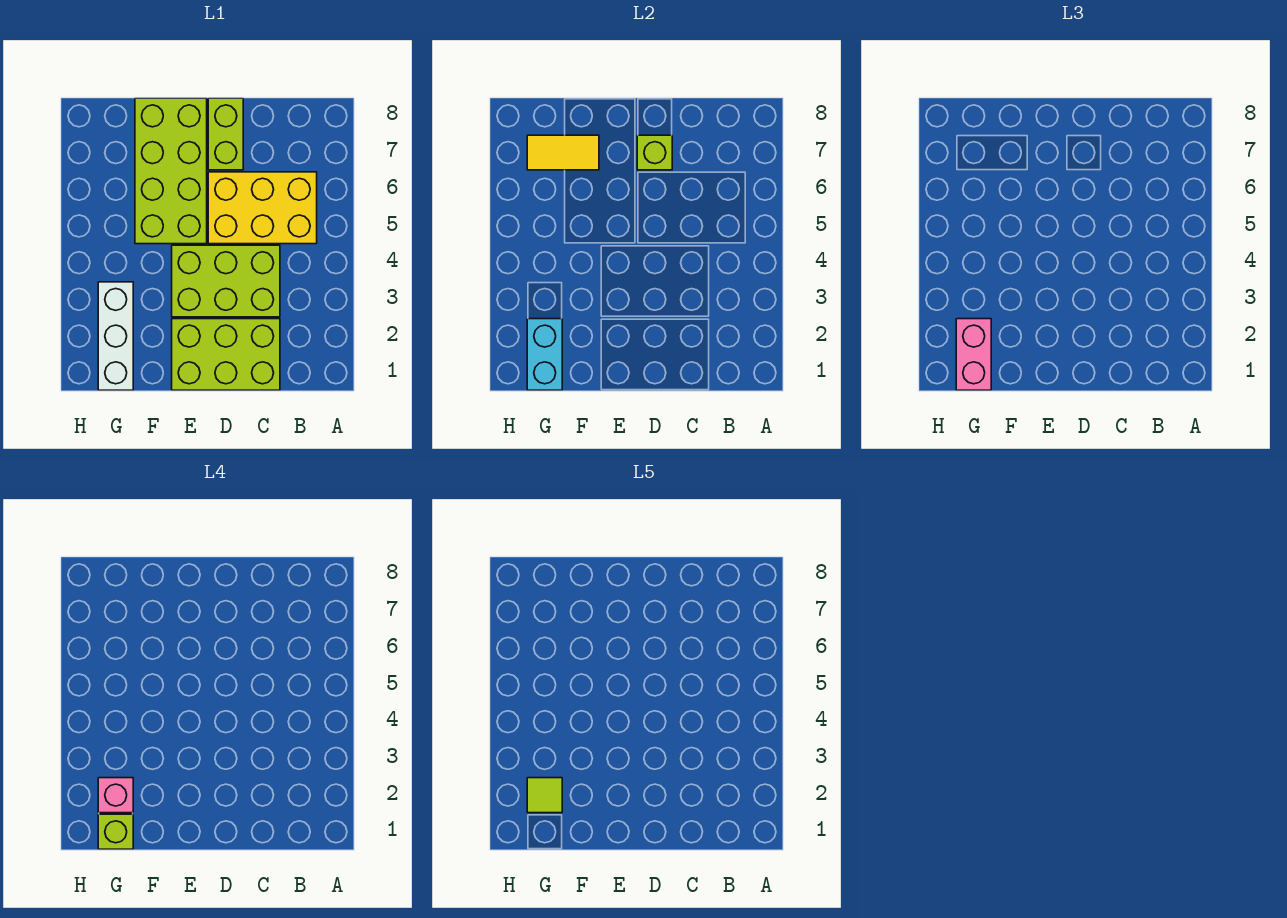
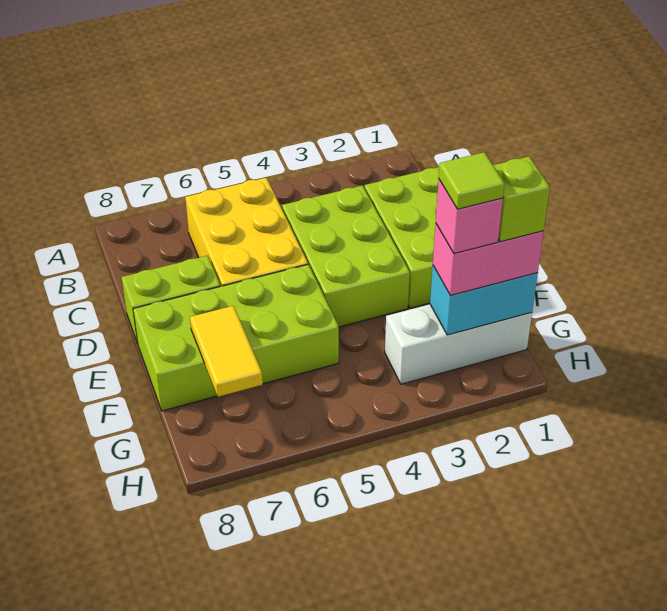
lime 1x1 brick [637,135,672,170] -> none

